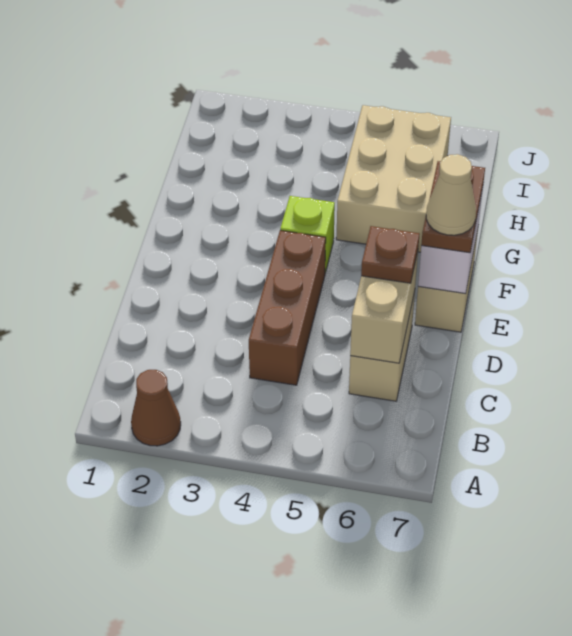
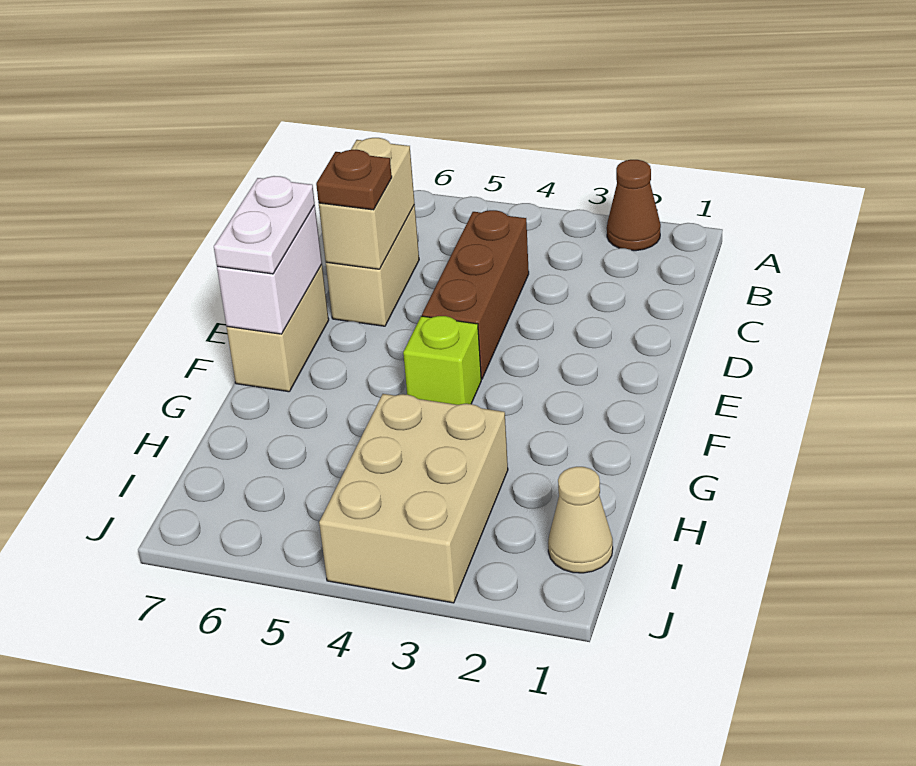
brown 1x2 plate [421,161,485,253] -> white 1x2 plate [214,176,315,274]
tan 1x1 cone [426,154,476,235] -> tan 1x1 cone moved to [548,467,613,573]
tan 2x3 brick [336,105,451,252] -> tan 2x3 brick moved to [319,394,508,603]

